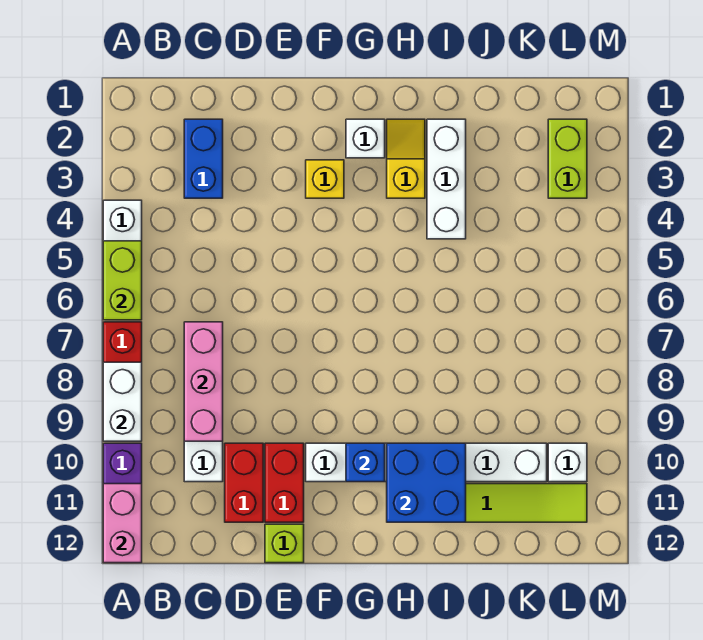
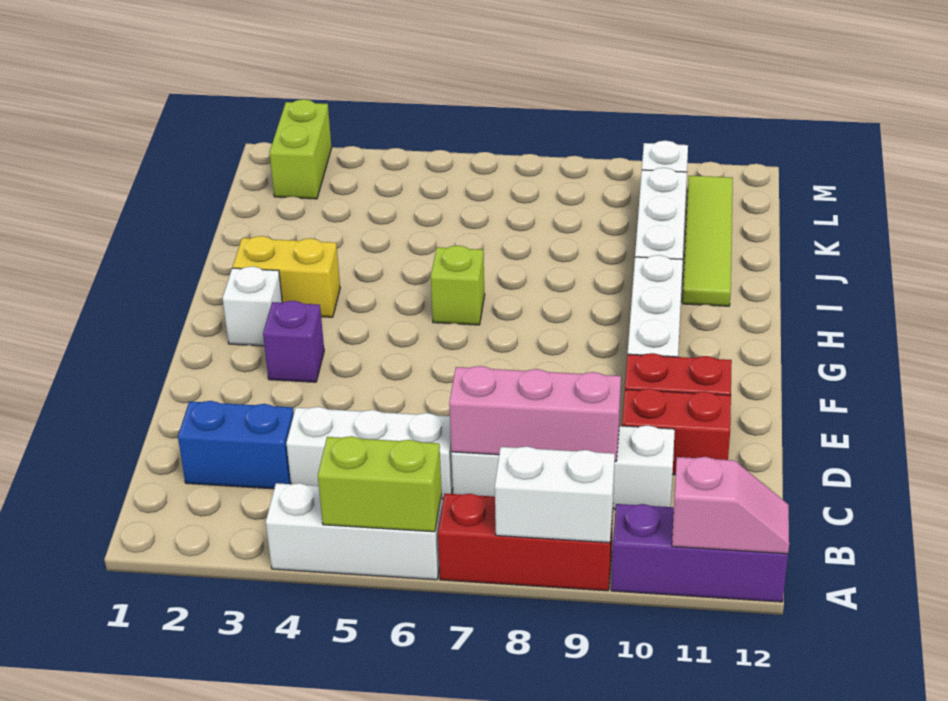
pink 1x2 brick [103,484,142,563] -> pink 1x2 slope [672,457,789,554]
lime 1x1 brick [265,524,304,563] -> lime 1x1 brick moved to [431,245,485,325]
yellow 1x1 brick [306,160,344,198] -> purple 1x1 brick [263,301,324,382]
blue 1x1 brick [346,443,385,482] -> none
yellow 1x2 slope [387,119,425,198] -> yellow 1x2 brick [233,236,340,317]
blue 2x2 brick [387,443,466,522] -> none
white 1x3 brick [427,119,466,239] -> white 1x3 brick moved to [286,407,453,499]
lime 1x2 brick [548,119,587,198] -> lime 1x2 brick turned to [270,99,332,199]

